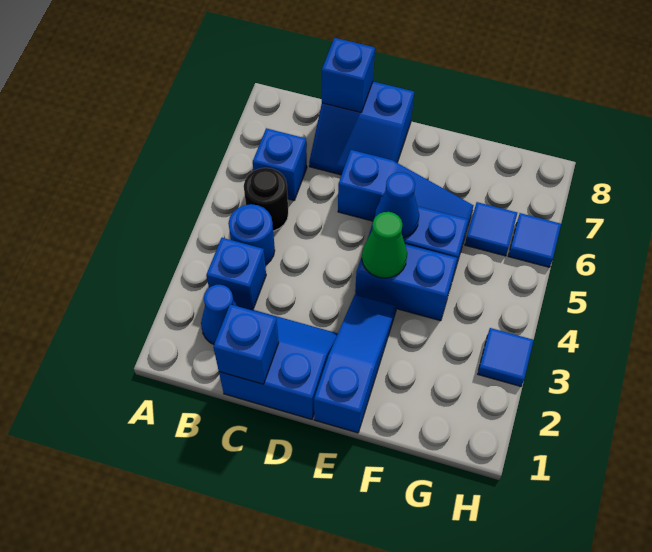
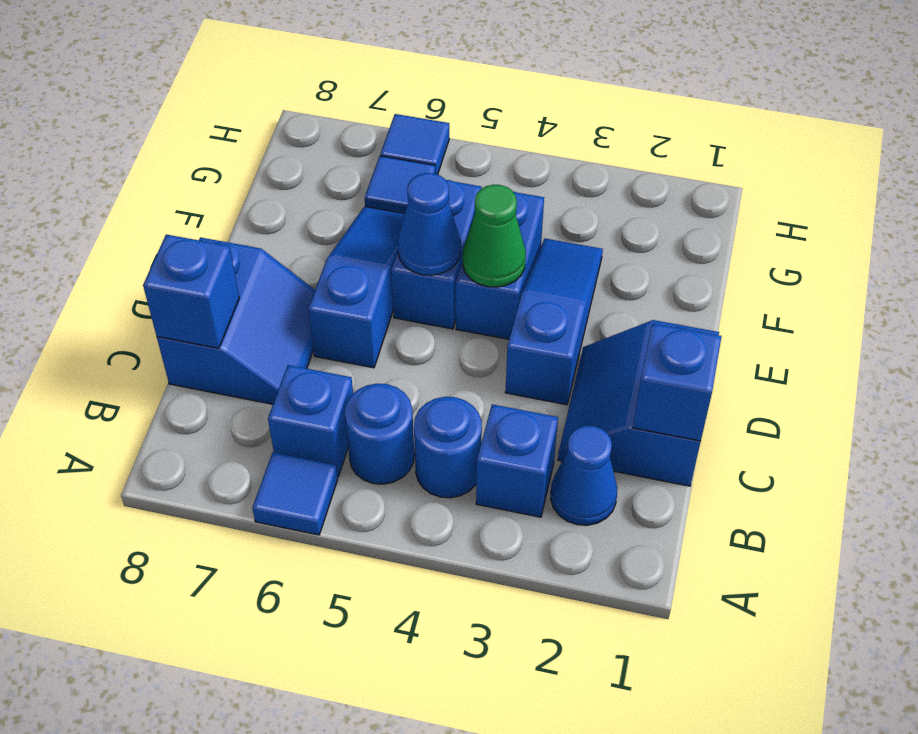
black 1x1 round brick [244,168,288,231] -> blue 1x1 round brick [345,384,414,484]
blue 1x3 slope [314,295,397,433] -> blue 1x3 slope turned to [505,239,603,405]
blue 1x1 tile [478,328,534,386] -> blue 1x1 tile moved to [252,453,338,535]

